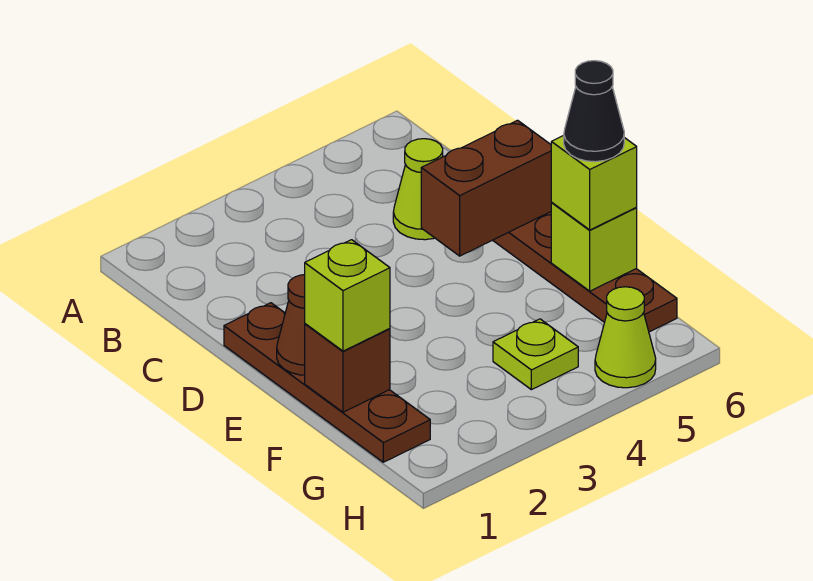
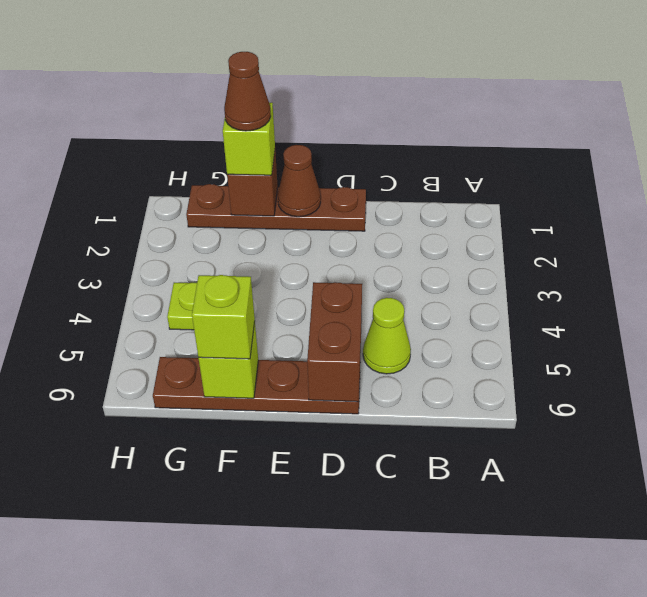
none -> brown 1x1 cone [224,52,271,131]
black 1x1 cone [564,61,624,162] -> none
lime 1x1 cone [595,287,656,388] -> none

